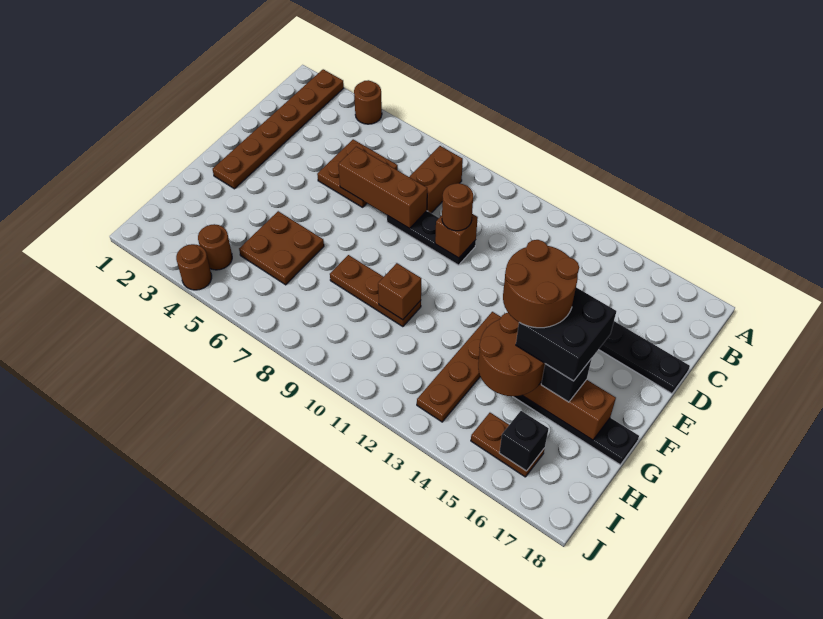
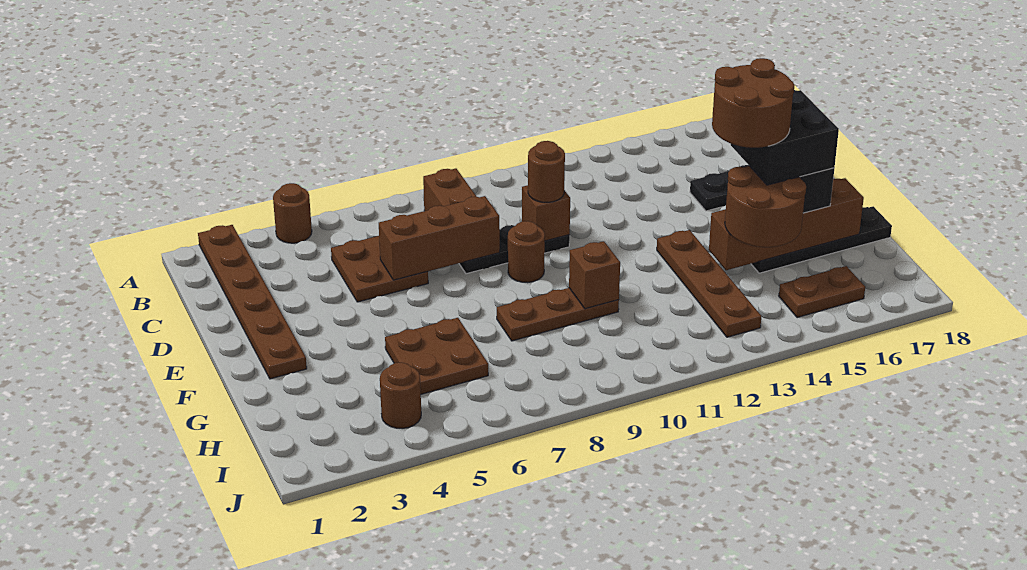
black 1x1 brick [499,411,549,471] -> none
brown 1x1 round brick [176,244,212,290] -> brown 1x1 round brick moved to [508,221,545,283]

